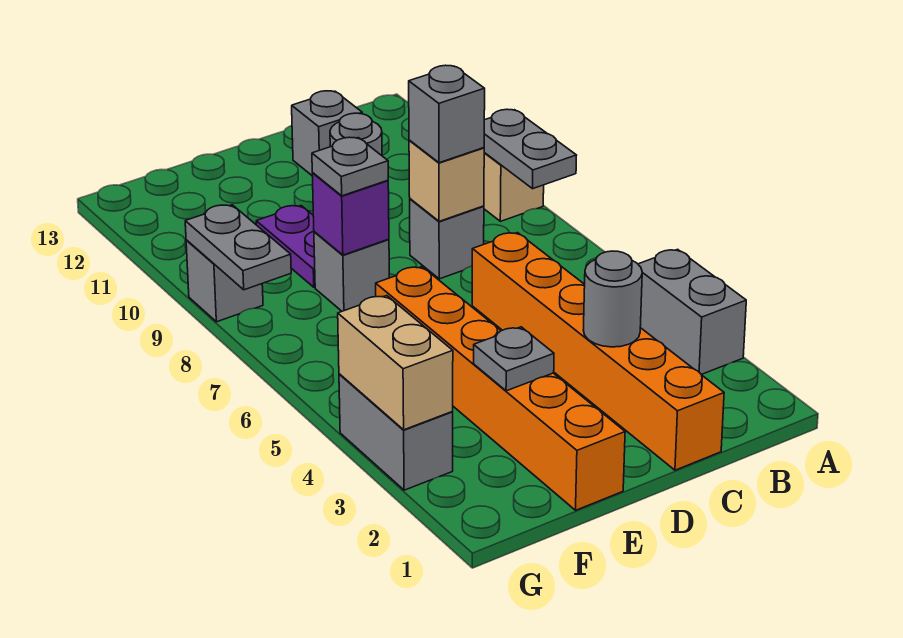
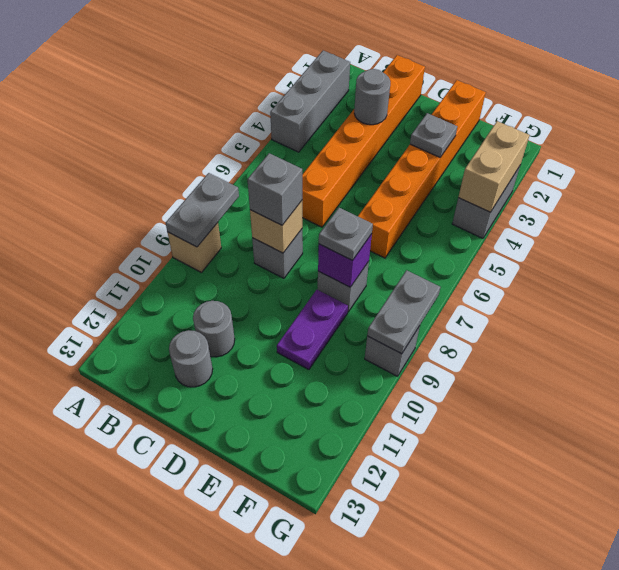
grey 1x2 brick [638,249,746,375] -> grey 1x3 brick [270,51,350,152]
grey 1x1 brick [292,91,362,175] -> grey 1x1 round brick [169,330,213,387]

